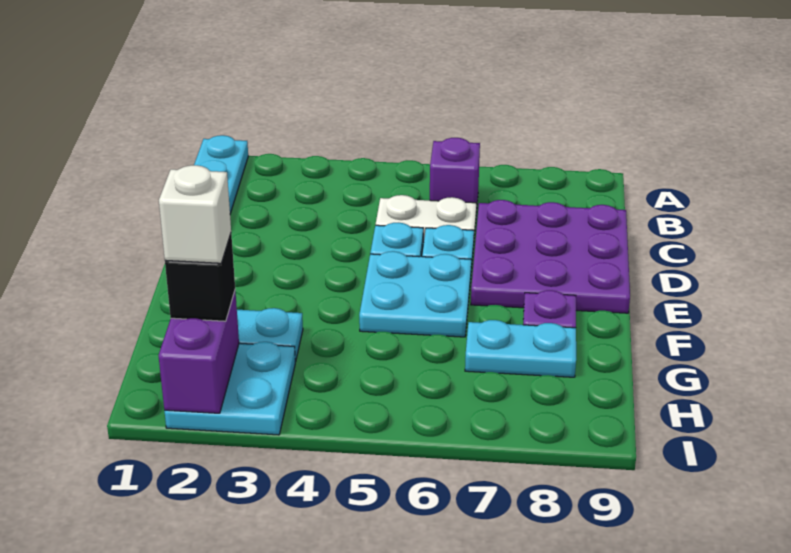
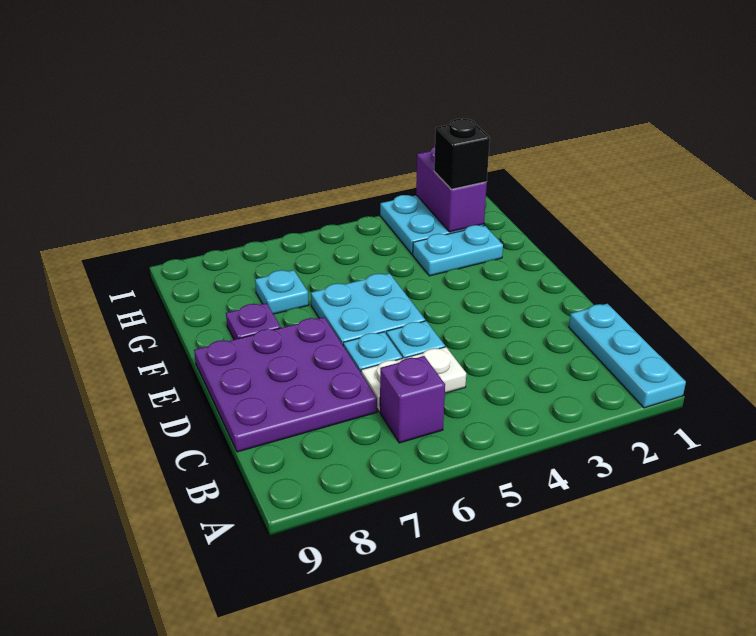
cyan 1x2 plate [465,320,576,377] -> cyan 1x1 plate [255,270,309,314]
white 1x1 brick [159,165,231,263] -> none

